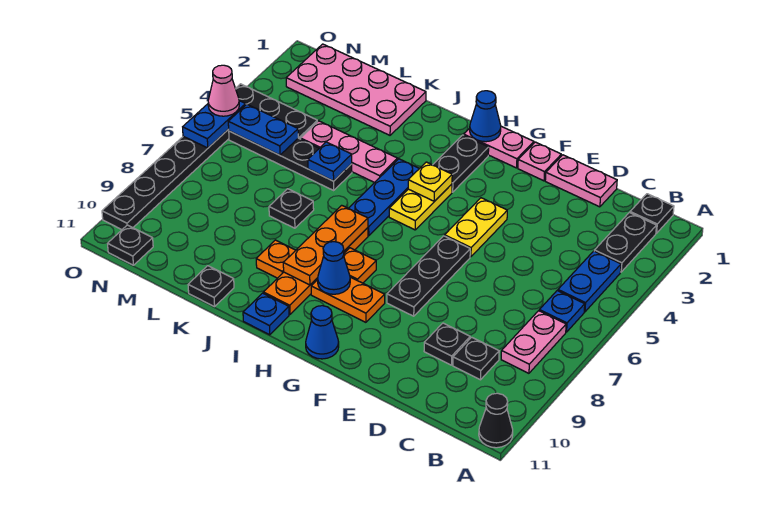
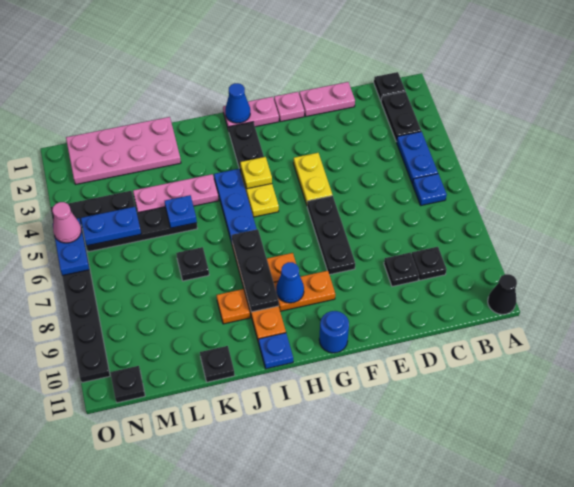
pink 1x2 plate [501,311,566,373] -> none
blue 1x1 cone [306,306,339,359] -> blue 1x1 round brick [319,311,349,353]
orange 1x3 plate [283,205,368,285] -> black 1x3 plate [232,229,279,312]

